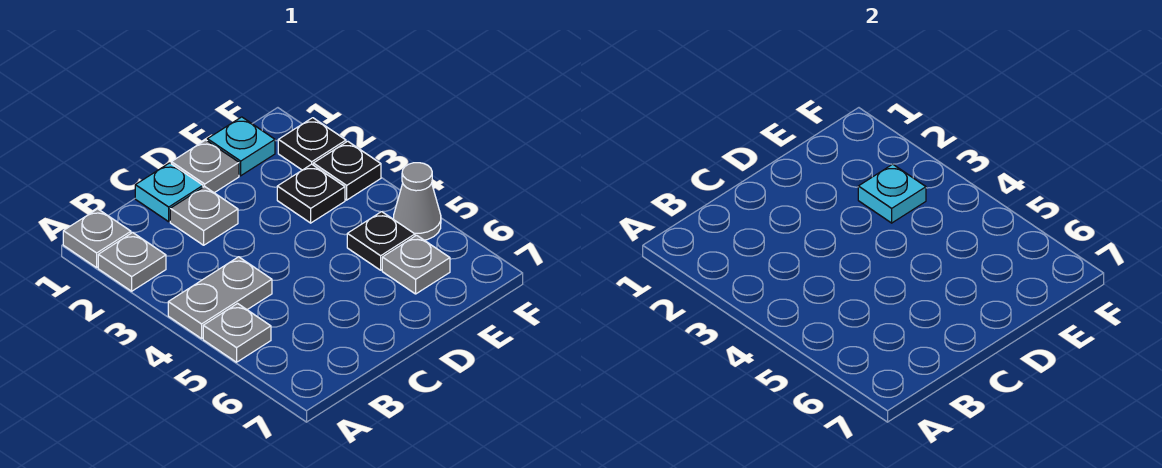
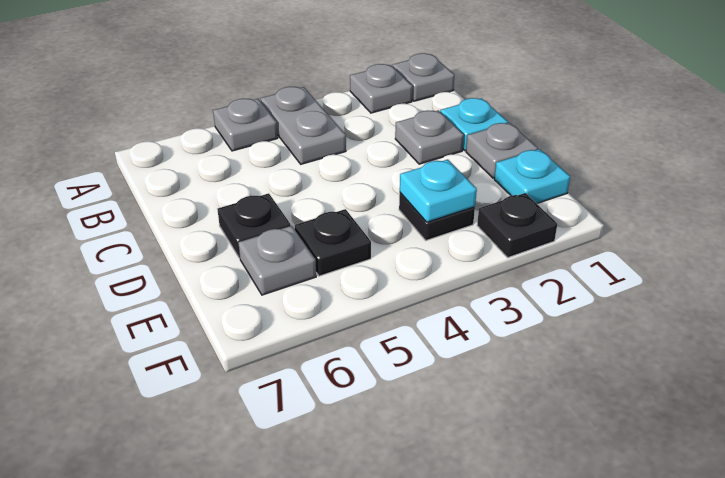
black 1x1 plate [313,141,381,200] -> black 1x1 plate moved to [217,193,291,258]
grey 1x1 cone [394,163,441,240] -> none

